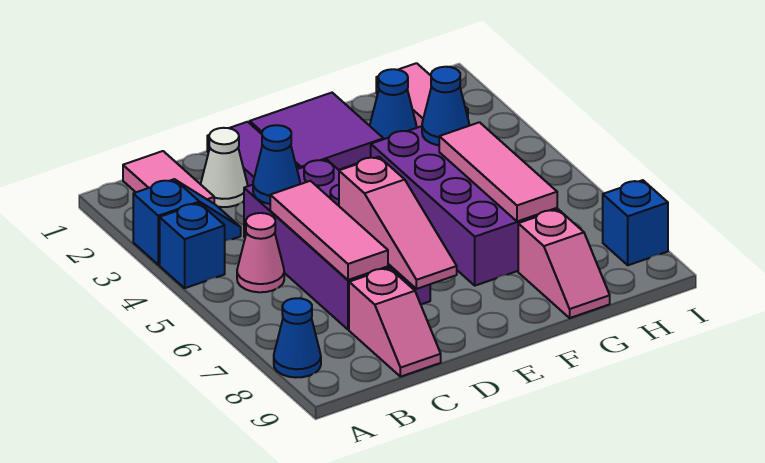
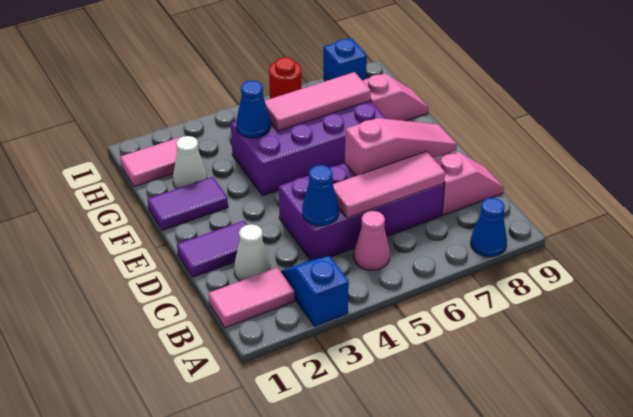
blue 1x1 brick [160,203,225,288] -> none
purple 2x2 tile [250,93,384,170] -> purple 1x2 tile [147,177,228,230]
blue 1x1 cone [370,69,417,139] -> white 1x1 cone [173,136,207,189]
none -> red 1x1 round brick [269,57,301,99]

